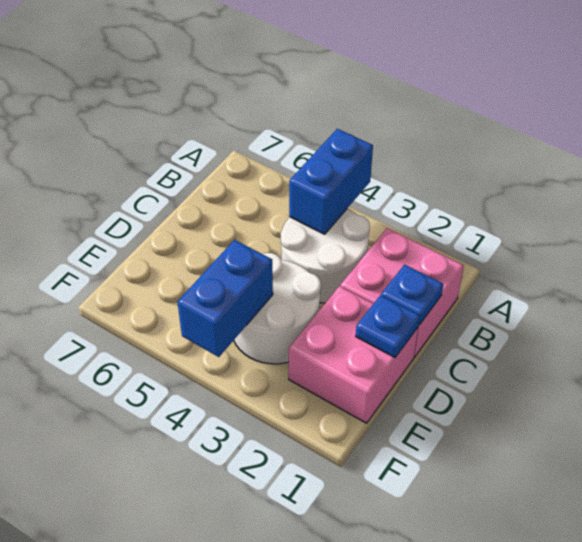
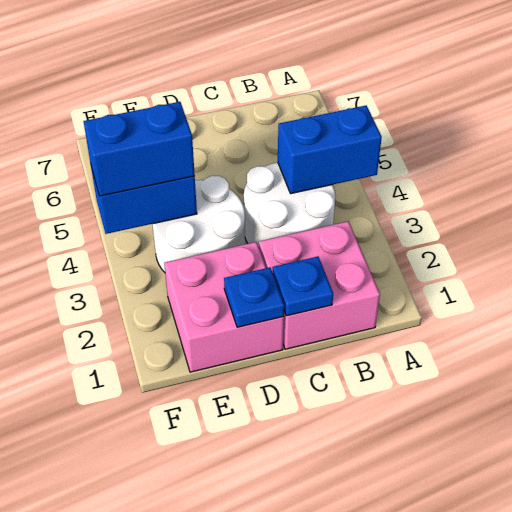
none -> blue 1x2 brick [84,102,195,196]

